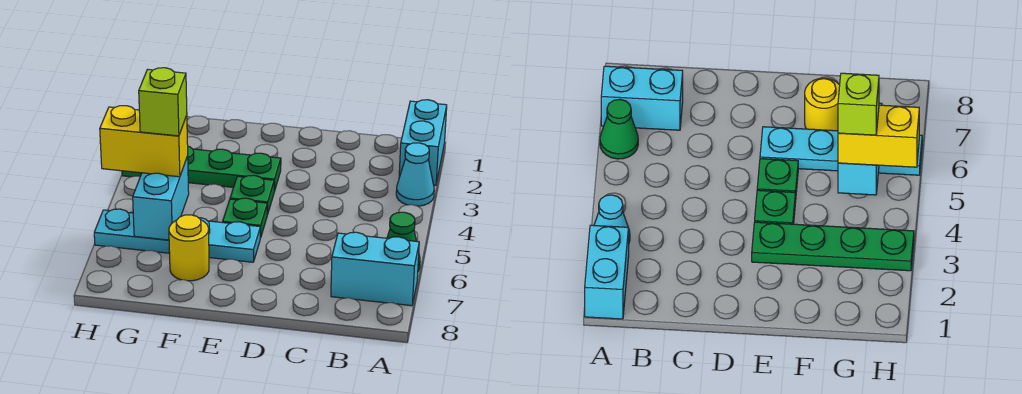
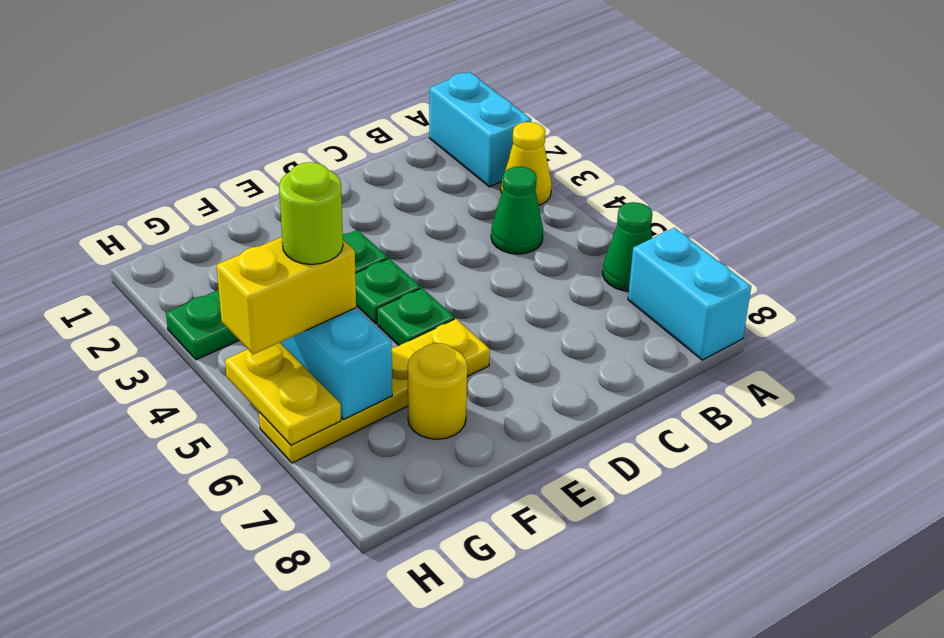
cyan 1x1 cone [396,143,434,206] -> yellow 1x1 cone [501,122,552,205]
cyan 1x2 brick [331,232,419,306] -> cyan 1x2 brick turned to [628,228,751,360]
none -> green 1x1 cone [491,167,543,254]
cyan 1x4 plate [94,209,260,262] -> yellow 1x4 plate [259,319,490,463]
lime 1x1 brick [139,68,187,136] -> lime 1x1 round brick [279,162,343,264]
none -> yellow 1x2 plate [225,343,341,445]

